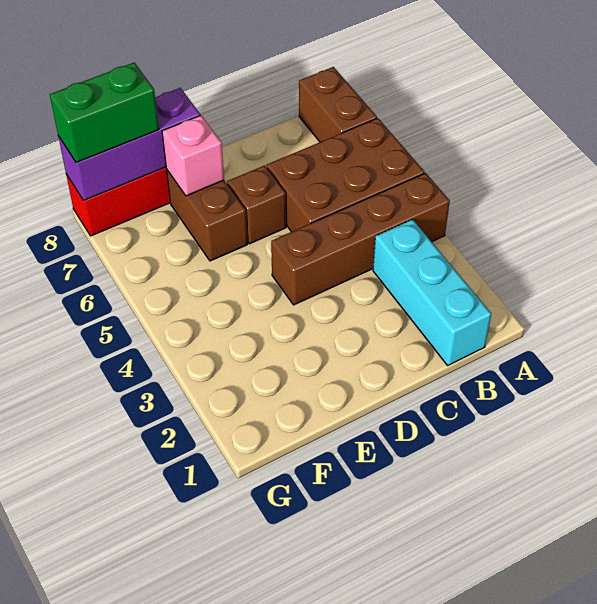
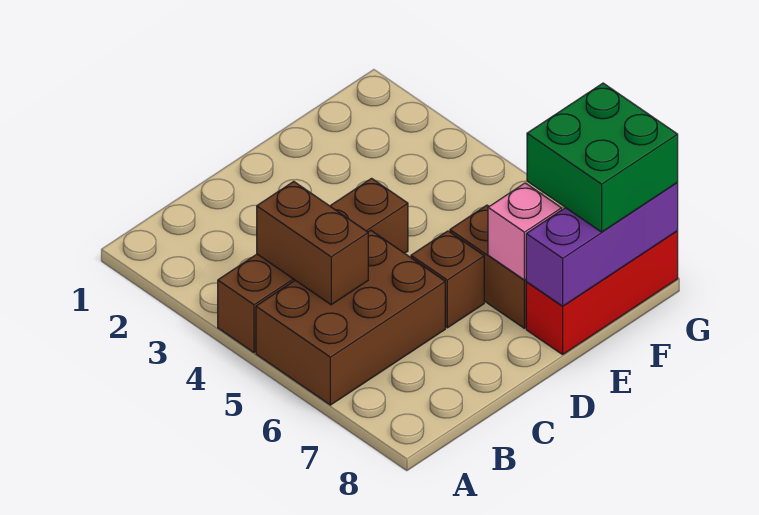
brown 1x2 brick [299,67,377,142] -> brown 1x2 brick moved to [257,181,368,305]
cyan 1x3 brick [373,219,491,365] -> none
green 1x2 brick [50,63,159,163] -> green 2x2 brick [527,83,678,232]

